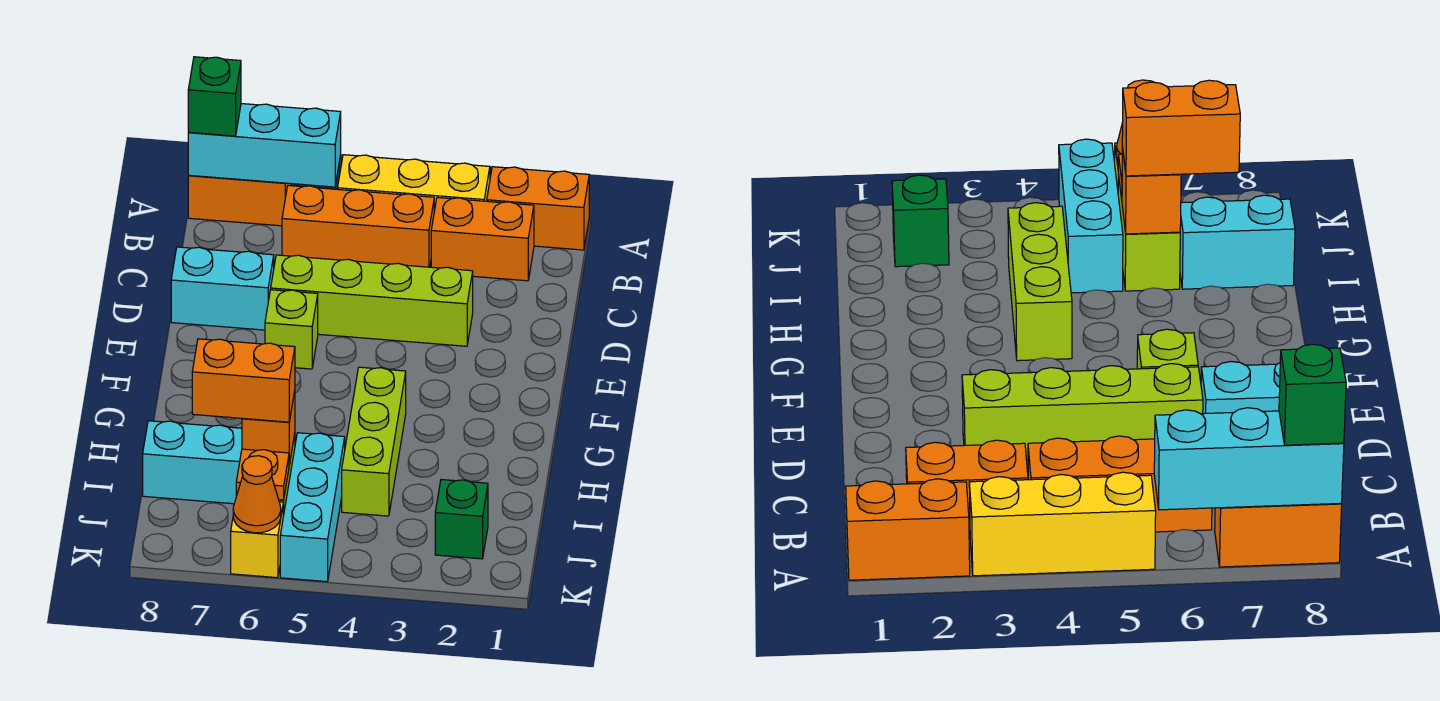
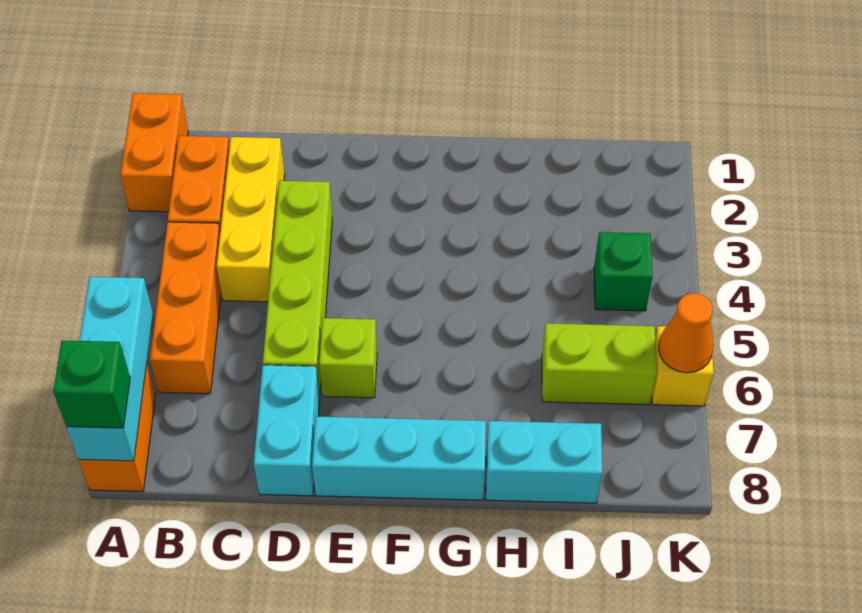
yellow 1x3 brick [338,155,490,211] -> yellow 1x3 brick moved to [217,137,285,302]
lime 1x3 brick [342,367,406,516] -> none
cyan 1x3 brick [280,433,345,582] -> cyan 1x3 brick moved to [312,416,486,500]
orange 1x1 brick [242,392,295,464] -> none
orange 1x2 brick [192,339,295,422] -> none
cyan 1x2 brick [143,421,242,504] -> cyan 1x2 brick turned to [486,421,602,503]
green 1x1 brick [435,480,488,559] -> green 1x1 brick moved to [594,232,653,311]
orange 1x1 plate [236,449,289,500] -> none

